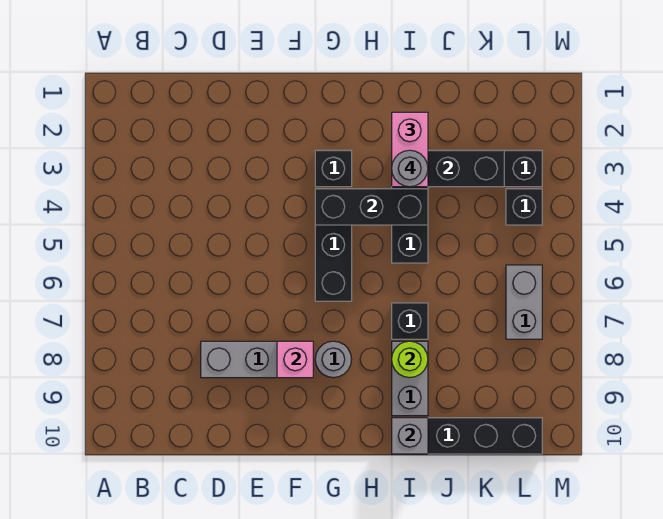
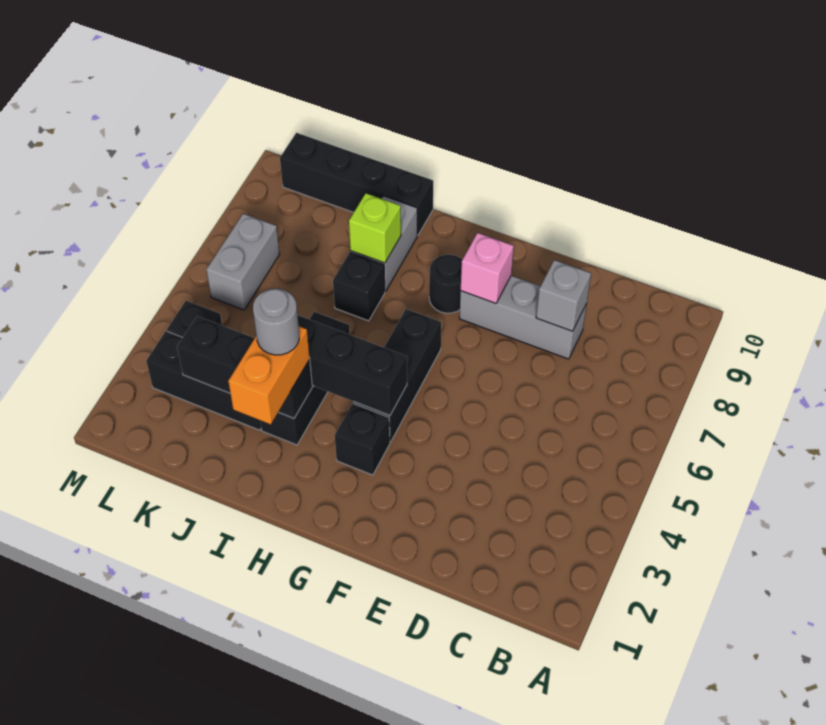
grey 1x1 round brick [315,341,352,378] -> black 1x1 round brick [429,255,463,313]
pink 1x2 brick [392,112,428,187] -> orange 1x2 brick [228,326,310,424]
lime 1x1 round brick [392,341,428,378] -> lime 1x1 brick [349,193,401,263]
grey 1x1 brick [392,418,428,454] -> grey 1x1 brick moved to [536,260,591,331]

